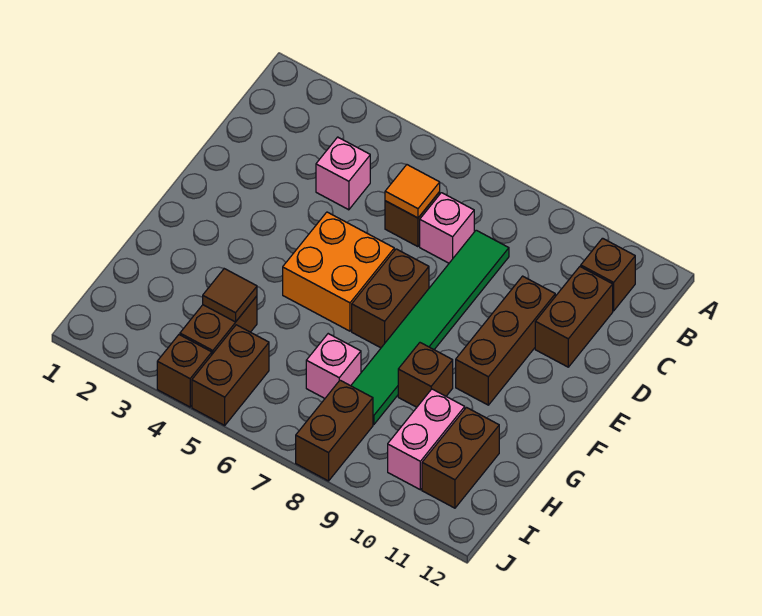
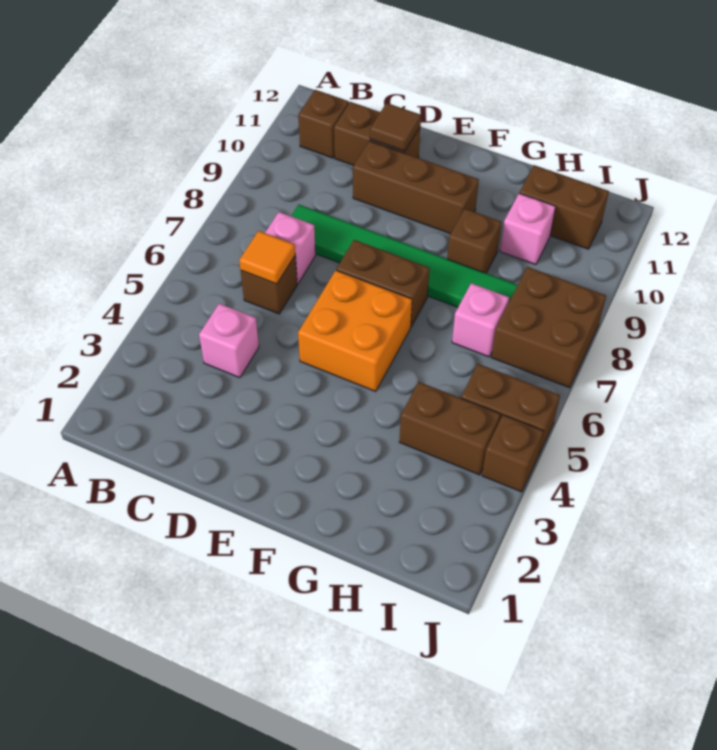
brown 1x1 tile [203,269,257,322] -> brown 1x1 tile moved to [370,103,421,151]
pink 1x2 brick [388,389,465,490] -> pink 1x1 brick [500,193,556,265]
brown 1x2 brick [296,380,373,481] -> brown 2x2 brick [491,267,606,388]

